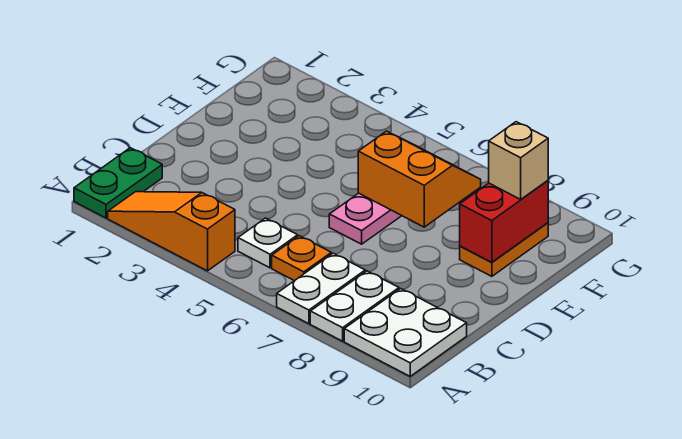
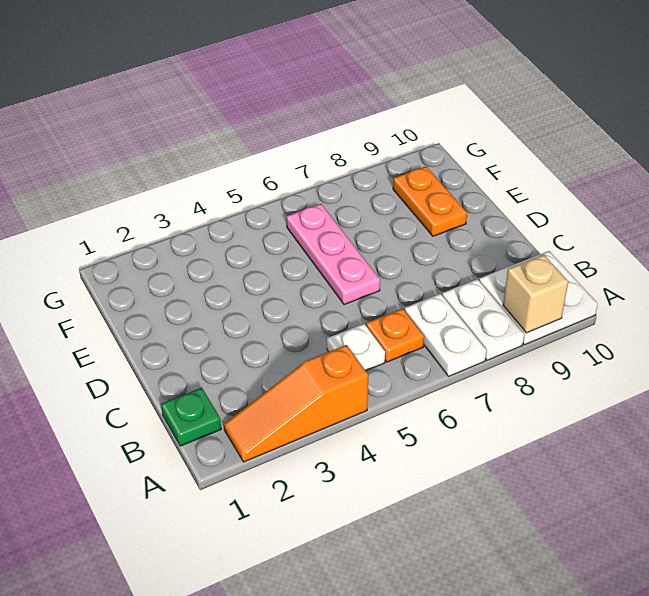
green 1x2 plate [74,148,162,218] -> green 1x1 plate [161,388,221,446]
orange 2x2 slope [358,131,481,227] -> none
red 1x2 brick [460,181,548,262] -> none
tan 1x1 brick [489,122,548,199] -> tan 1x1 brick moved to [503,255,568,333]

